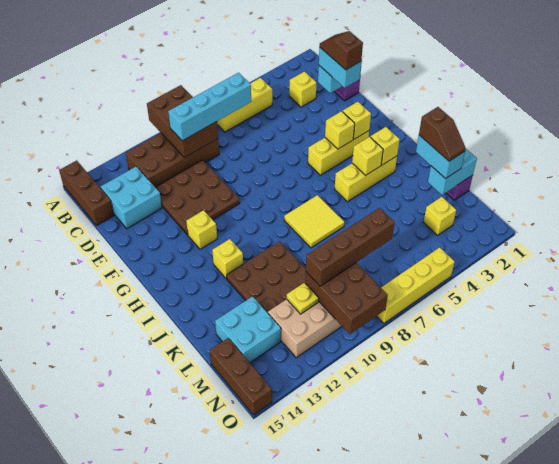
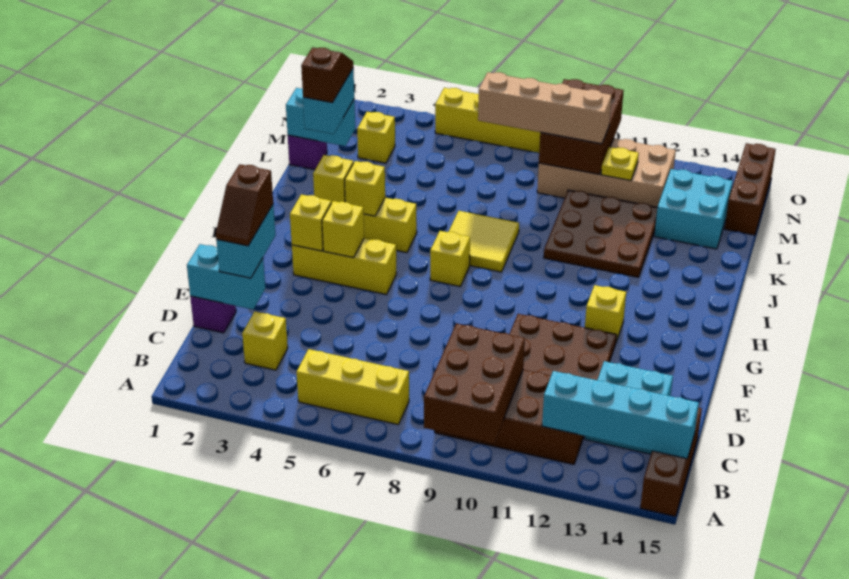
cyan 1x4 brick [168,73,251,141] -> cyan 1x4 brick moved to [542,371,699,459]
yellow 1x1 brick [212,239,243,278] -> yellow 1x1 brick moved to [430,231,470,286]
brown 1x4 brick [306,208,395,286] -> tan 1x4 brick [478,72,612,144]

